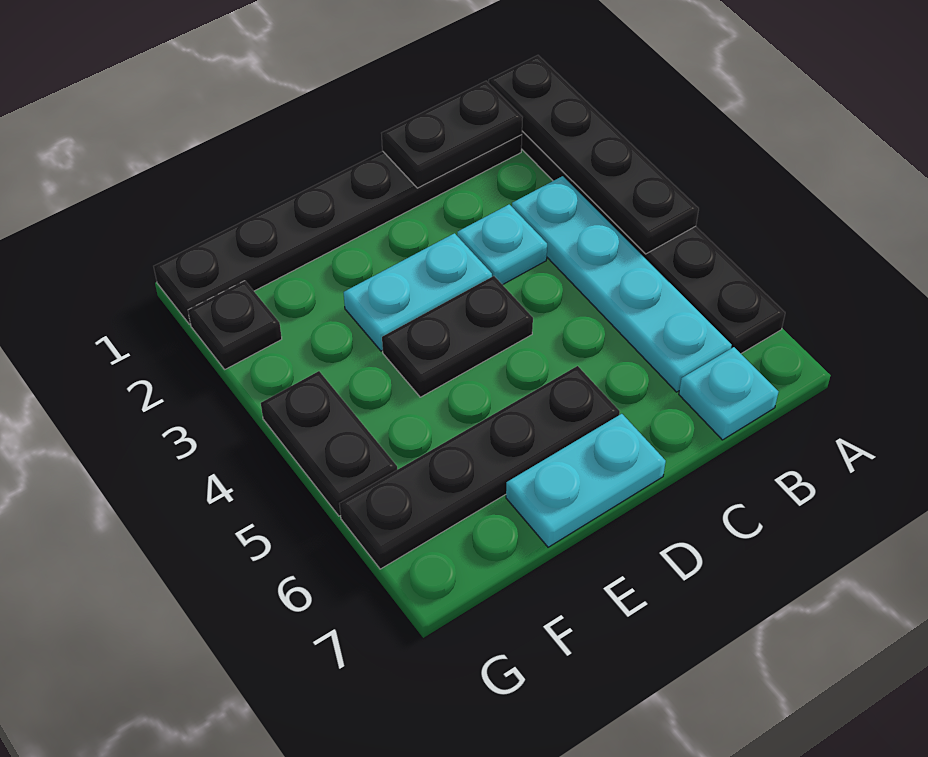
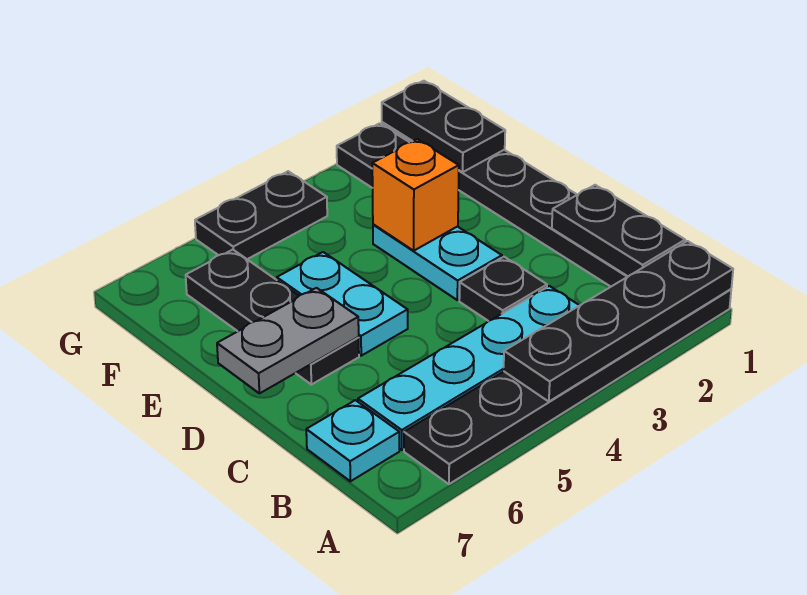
cyan 1x1 plate [457,204,547,285] -> black 1x1 plate [459,257,547,321]
black 1x2 plate [382,276,533,397] -> black 1x2 plate moved to [382,81,505,172]
black 1x4 plate [339,366,620,569] -> black 1x3 plate [186,250,359,385]
none -> grey 1x2 plate [217,288,359,393]
cyan 1x2 plate [506,414,666,547] -> cyan 1x2 plate moved to [277,252,408,356]
none -> orange 1x1 brick [372,139,459,251]

